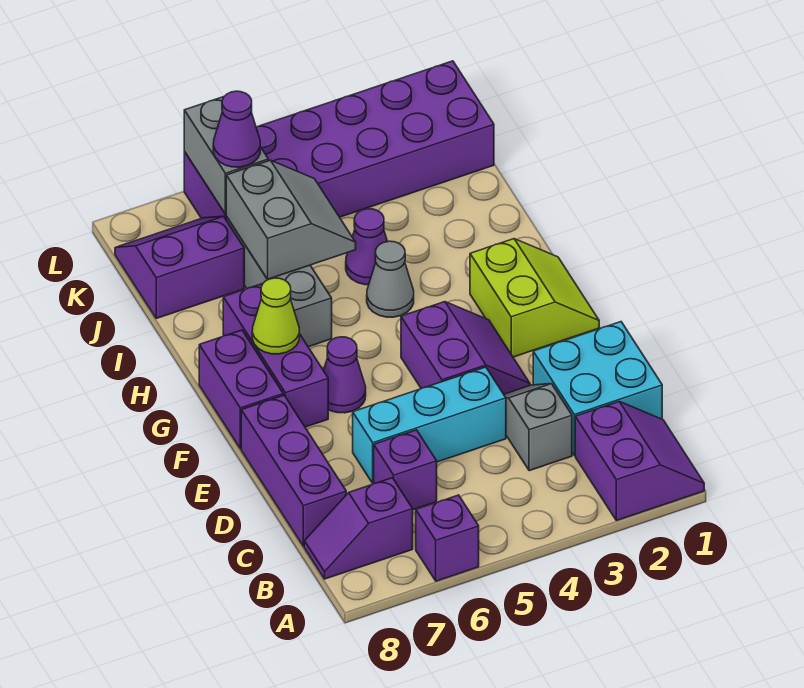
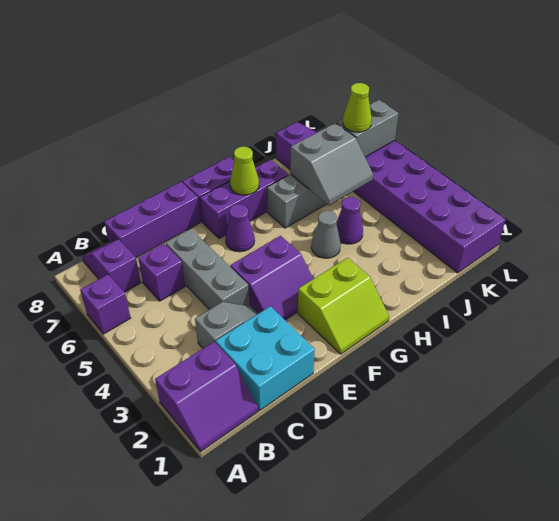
cyan 1x3 brick [353,367,506,483] -> grey 1x3 brick [166,229,249,310]
purple 1x1 cone [213,91,260,167] -> lime 1x1 cone [343,83,372,132]

